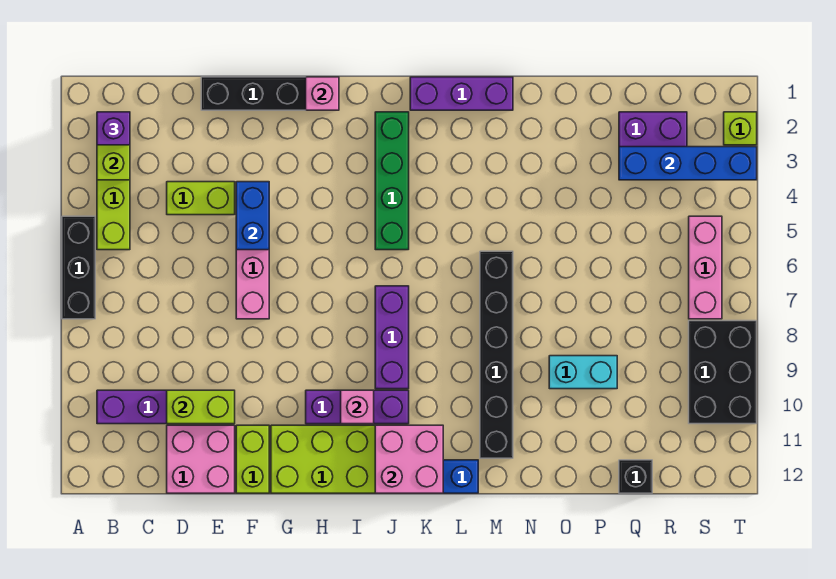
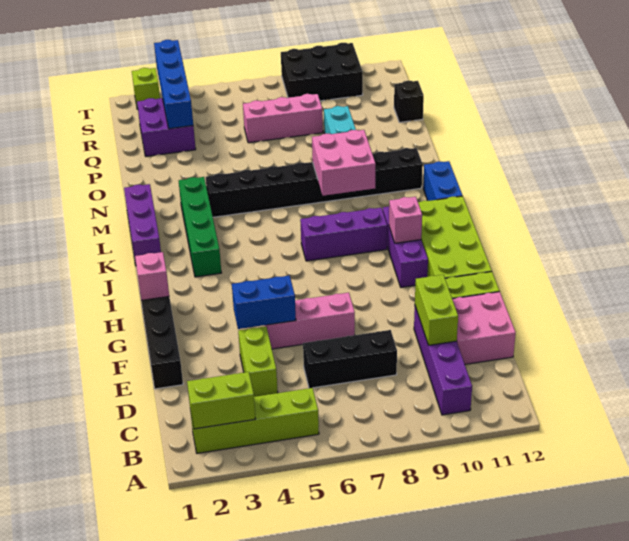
black 1x3 brick [62,216,95,319] -> black 1x3 brick moved to [303,330,397,388]
purple 1x1 brick [97,112,130,145] -> none
green 1x4 brick [375,112,409,250] -> green 1x4 brick turned to [179,177,221,277]
pink 2x2 brick [375,425,443,493] -> pink 2x2 brick moved to [312,130,376,196]
black 1x6 brick [480,251,513,458] -> black 1x8 brick [206,148,423,217]
pink 1x3 brick [689,216,722,319] -> pink 1x3 brick moved to [243,94,323,143]

